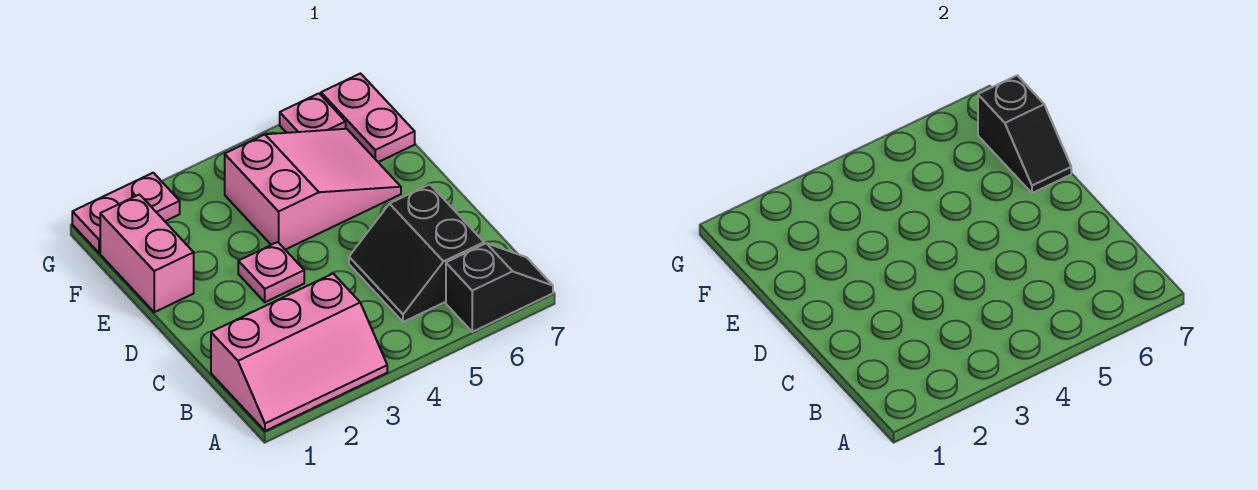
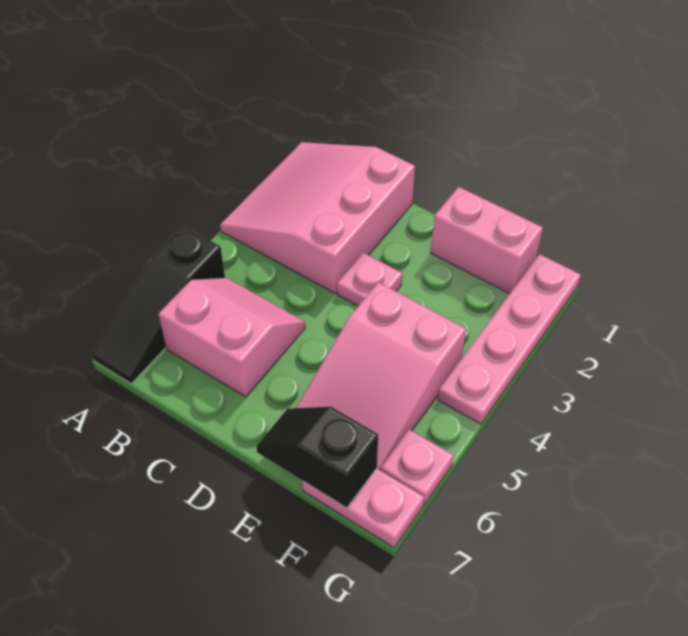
pink 2x3 slope [211,274,387,431] -> pink 3x3 slope [220,142,415,293]
black 1x2 slope [446,243,553,332] -> black 1x3 slope [92,226,225,384]
black 2x2 slope [349,184,484,322] -> pink 2x2 slope [158,278,305,397]
pink 1x2 plate [72,173,180,253] -> pink 1x4 plate [438,254,581,424]

